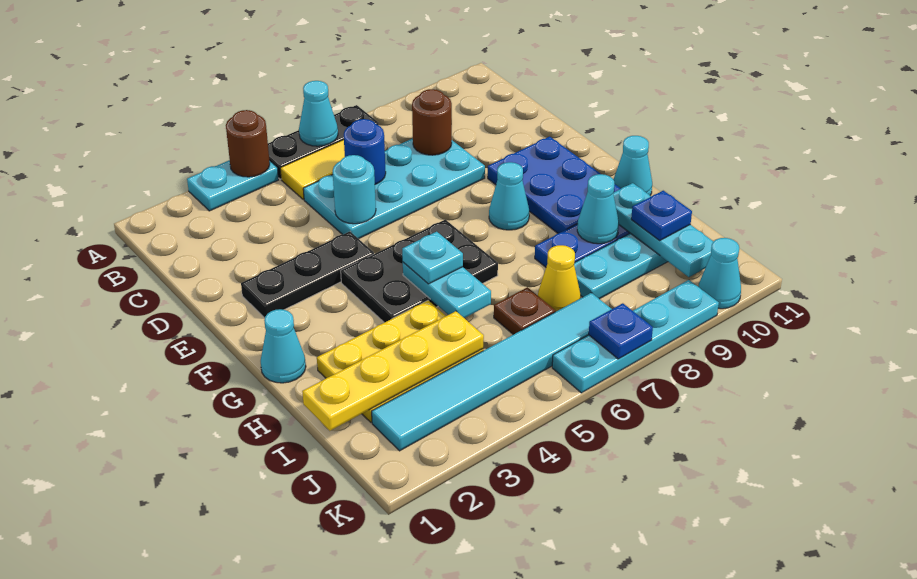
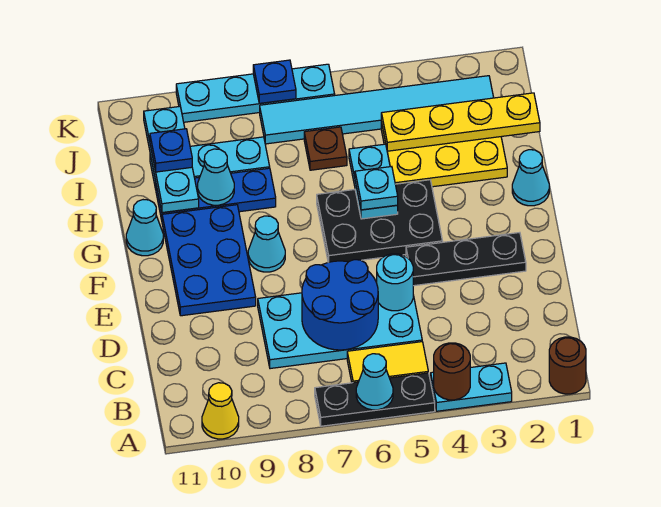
blue 1x1 round brick [344,119,386,184] -> blue 2x2 round brick [302,260,378,350]
brown 1x1 round brick [412,89,452,155] -> brown 1x1 round brick moved to [549,337,586,394]
yellow 1x1 cone [538,245,581,312] -> yellow 1x1 cone moved to [202,383,239,439]
cyan 1x1 cone [698,238,741,309] -> none

